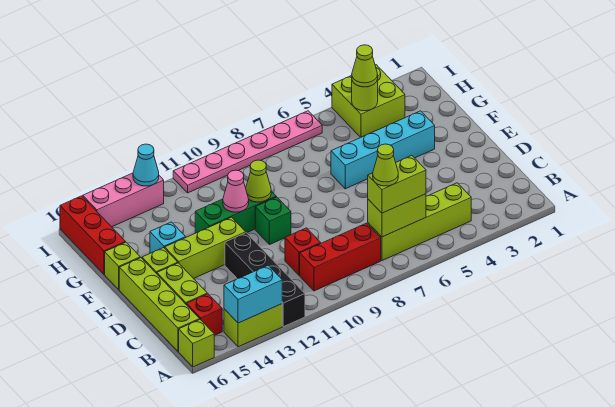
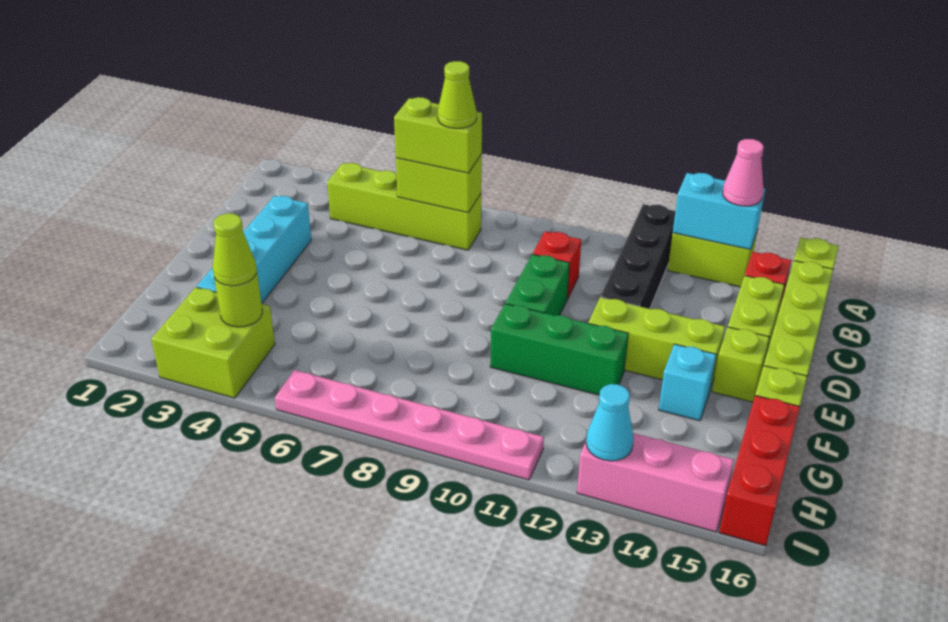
red 1x3 brick [300,223,381,291] -> none
green 1x1 brick [255,197,291,245] -> green 1x2 brick [506,254,570,316]
cyan 1x4 brick [331,111,435,189] -> cyan 1x4 brick turned to [197,196,311,304]
lime 1x1 cone [246,160,271,202] -> none
pink 1x1 cone [223,170,249,212] -> pink 1x1 cone moved to [723,139,764,206]

